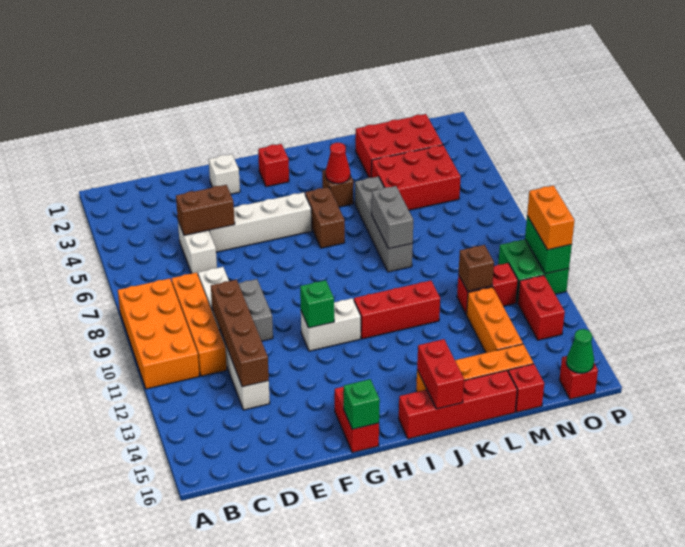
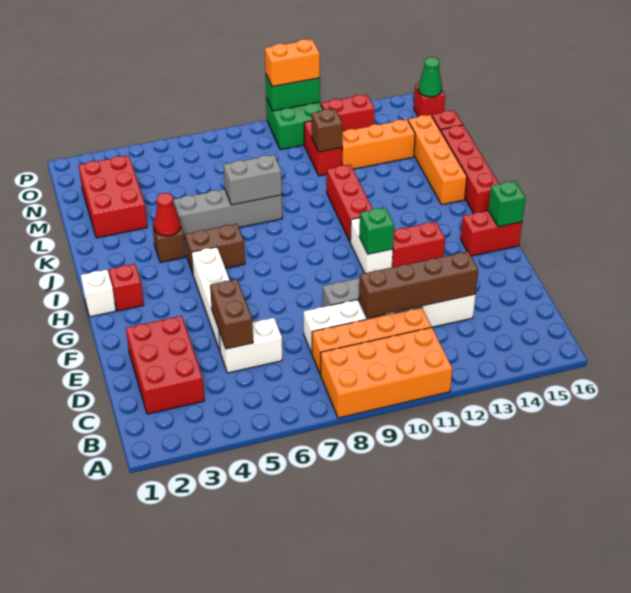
white 1x1 brick [209,154,240,194] -> white 1x1 brick moved to [81,270,116,317]
red 1x2 brick [417,339,464,409] -> red 1x2 brick moved to [392,221,445,267]
red 2x3 brick [371,145,461,210] -> red 2x3 brick moved to [126,316,204,414]

